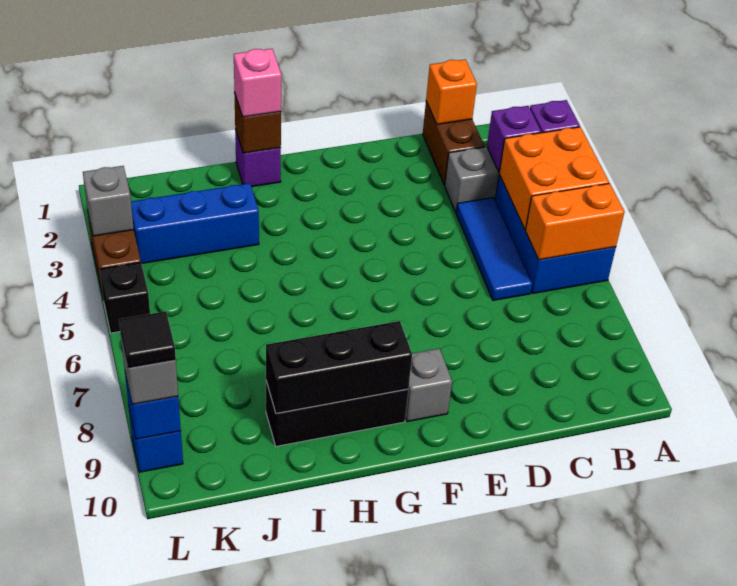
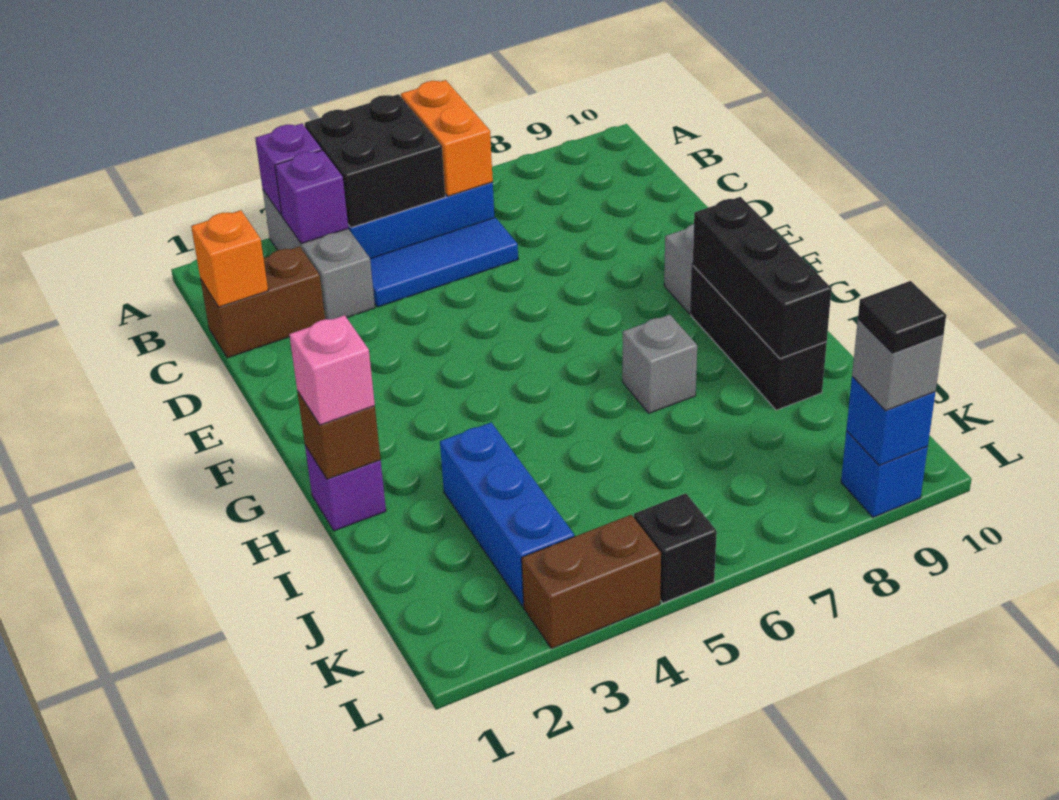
orange 2x2 brick [499,127,609,230] -> black 2x2 brick [305,94,445,227]
grey 1x1 brick [83,166,134,236] -> grey 1x1 brick moved to [622,315,697,413]

